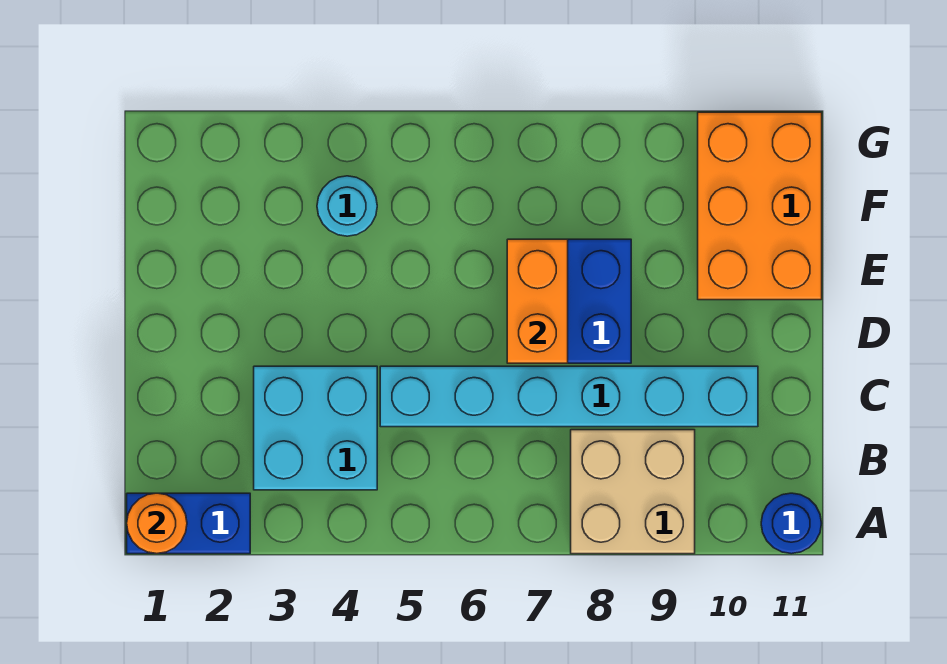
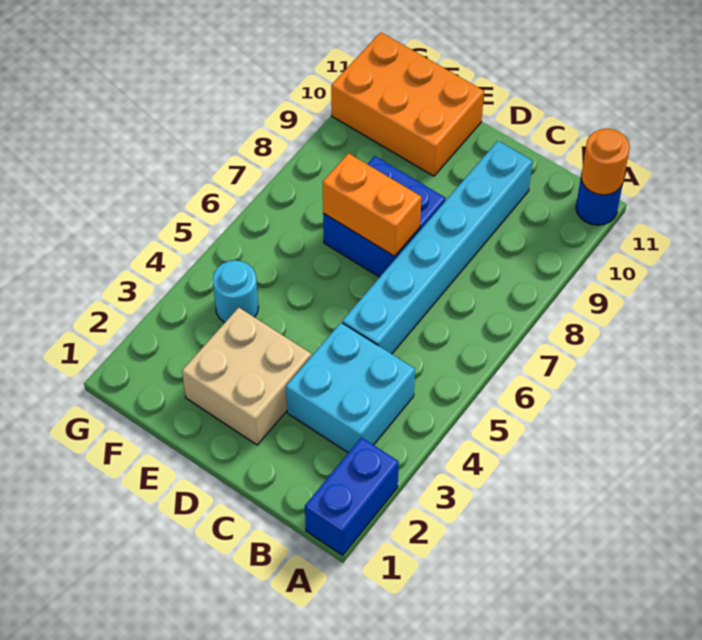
orange 1x1 round brick [127,493,187,554] -> orange 1x1 round brick moved to [581,129,630,195]
tan 2x2 brick [571,430,695,554] -> tan 2x2 brick moved to [182,308,311,445]

